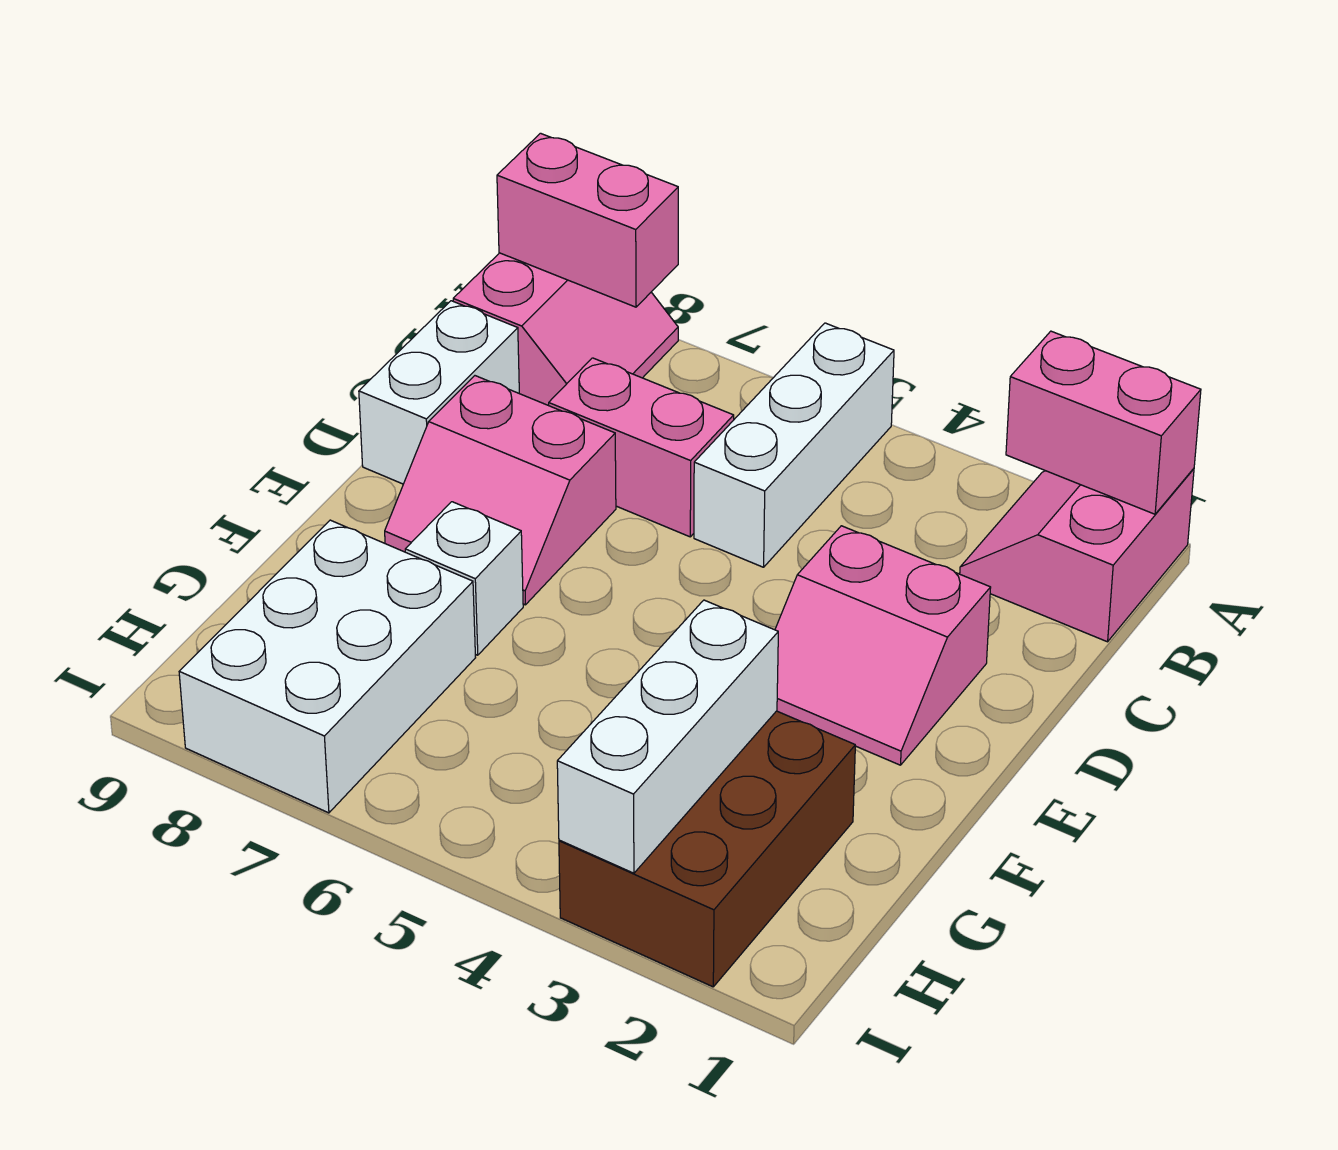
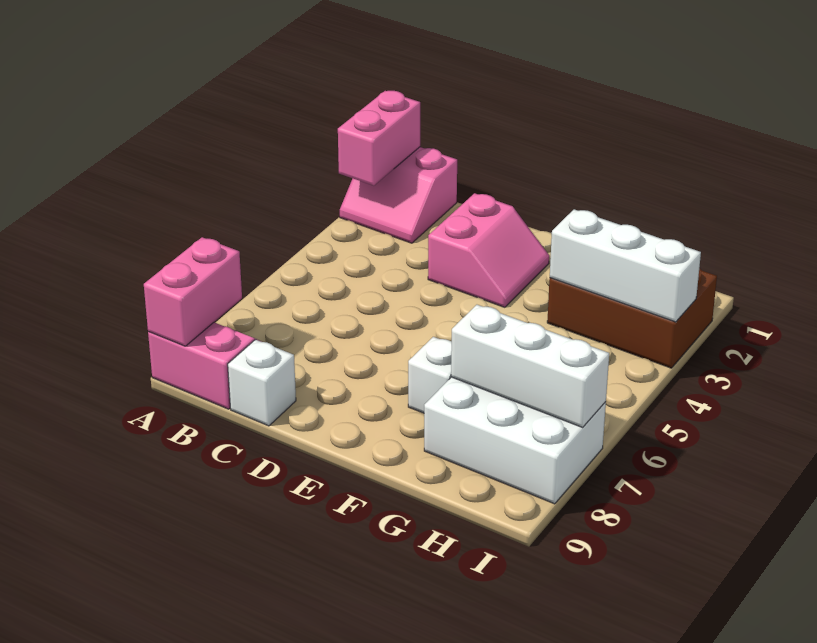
white 1x3 brick [694,323,894,567] -> white 1x3 brick moved to [451,305,609,427]
pink 1x2 brick [549,358,734,537] -> none
white 1x2 brick [359,301,519,484] -> white 1x1 brick [228,340,296,426]
pink 2x2 slope [385,376,616,605] -> none

